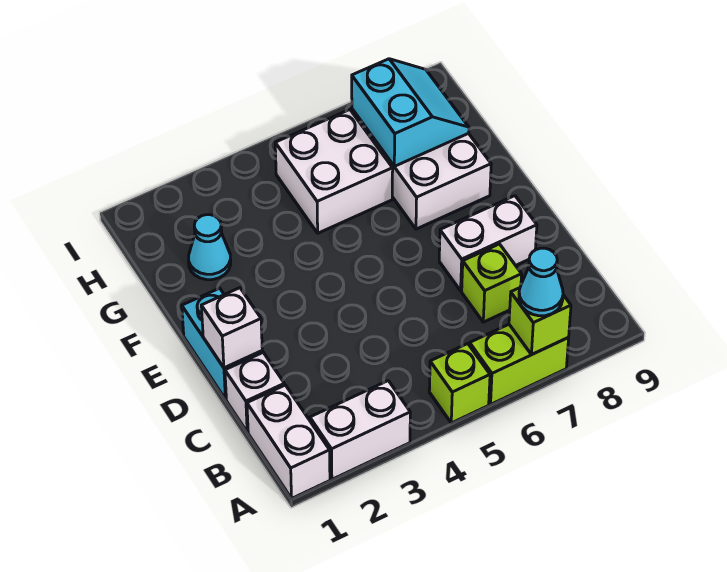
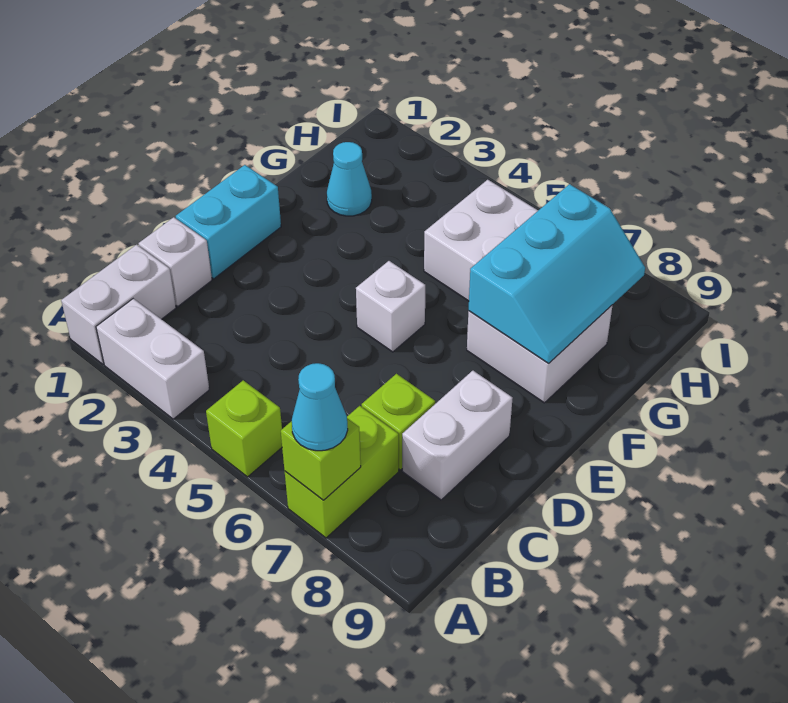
lime 1x2 brick [470,324,569,404] -> lime 1x2 brick turned to [285,406,399,538]
white 1x1 brick [201,288,262,368] -> white 1x1 brick moved to [356,261,425,352]
white 1x2 brick [439,196,537,291] -> white 1x2 brick turned to [402,371,513,500]
cyan 2x2 slope [352,59,469,166] -> cyan 2x3 slope [469,184,645,363]

